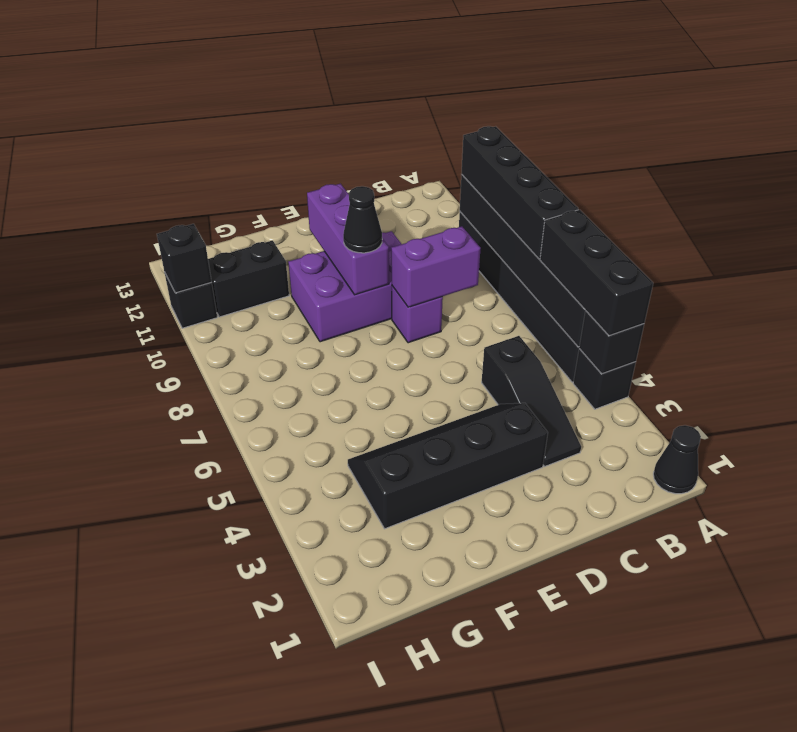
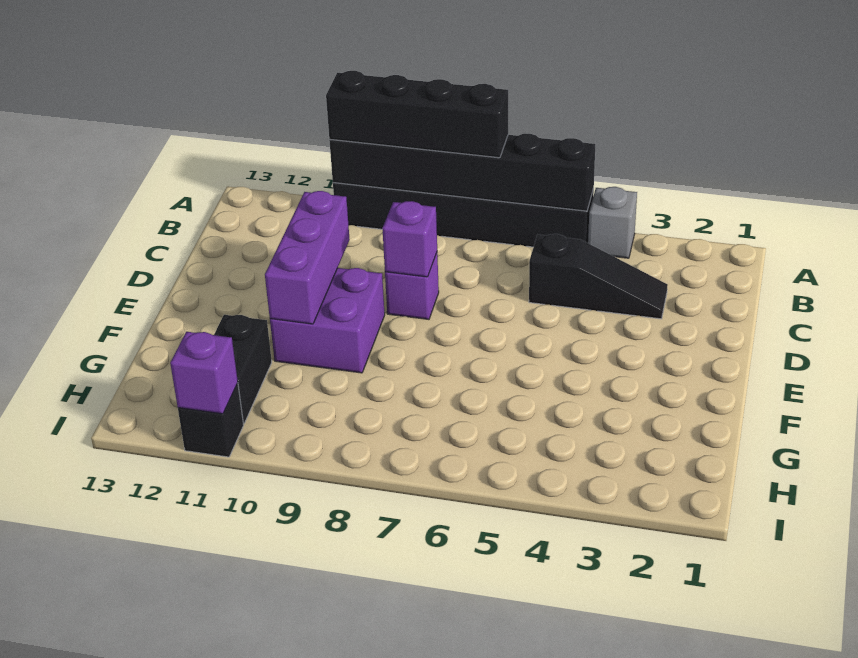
black 1x1 cone [653,425,701,494] -> none
black 1x1 brick [573,349,636,409] -> grey 1x1 brick [588,187,637,258]
black 1x1 brick [579,311,644,374] -> none
black 1x3 brick [540,210,653,336] -> none
purple 1x2 brick [391,226,481,307] -> purple 1x1 brick [382,201,437,277]
black 2x4 slope [348,403,548,529] -> none
purple 2x3 brick [288,231,401,342] -> purple 2x2 brick [270,268,385,373]
purple 1x3 brick [307,184,389,295] -> purple 1x3 brick turned to [265,191,350,324]
black 1x1 cone [343,186,382,253] -> none
black 1x1 brick [157,224,212,293] -> purple 1x1 brick [170,332,238,414]

